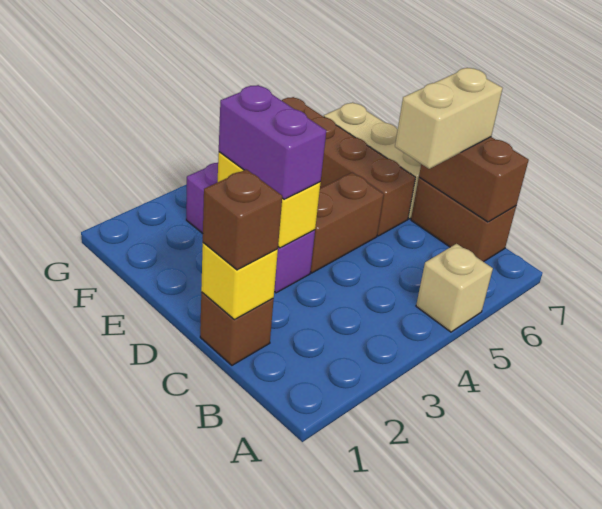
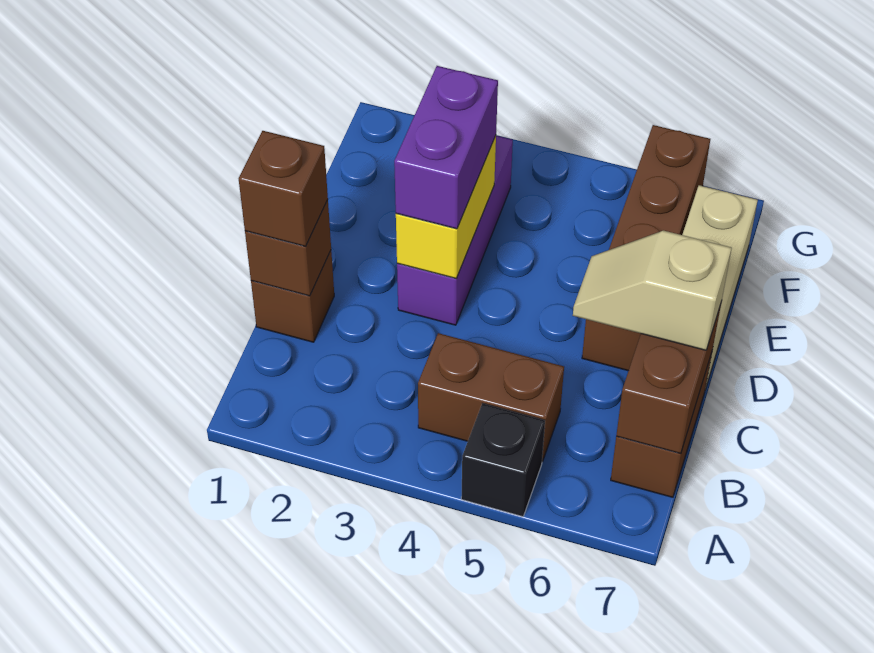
tan 1x1 brick [416,244,493,332] -> black 1x1 brick [461,404,545,517]
yellow 1x1 brick [201,243,278,320] -> brown 1x1 brick [245,200,331,296]
tan 1x2 brick [395,68,503,169] -> tan 1x2 slope [573,231,732,350]
brown 1x2 brick [310,173,384,273] -> brown 1x2 brick moved to [418,333,564,462]

